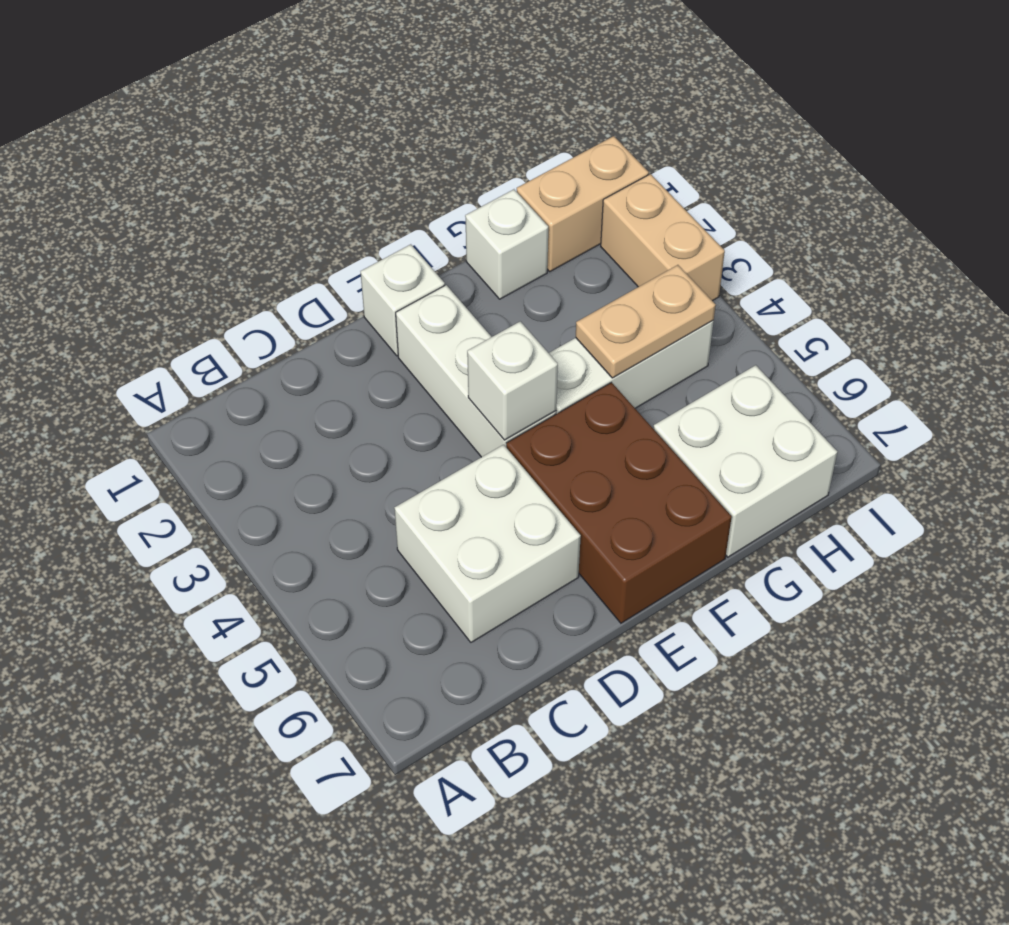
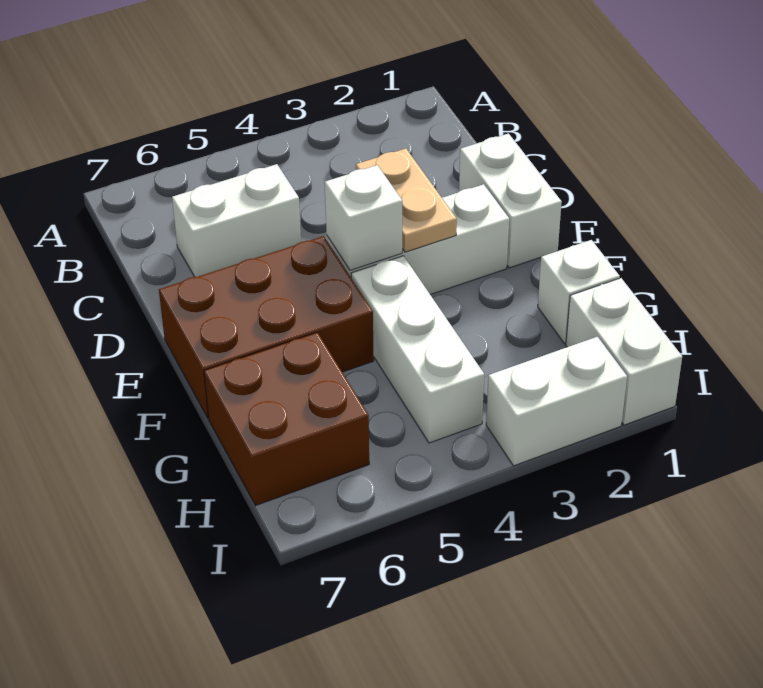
white 2x2 brick [394,445,581,642] -> white 1x2 brick [172,164,301,277]
white 1x1 brick [361,244,445,356] -> white 1x2 brick [459,134,562,268]
tan 1x2 plate [576,265,716,378] -> tan 1x2 plate moved to [356,149,457,252]
white 2x2 brick [653,365,837,557] -> brown 2x2 brick [204,332,369,506]
tan 1x2 brick [517,136,649,271] -> white 1x2 brick [566,278,682,425]
tan 1x2 brick [601,174,725,301] -> white 1x2 brick [486,337,627,466]

